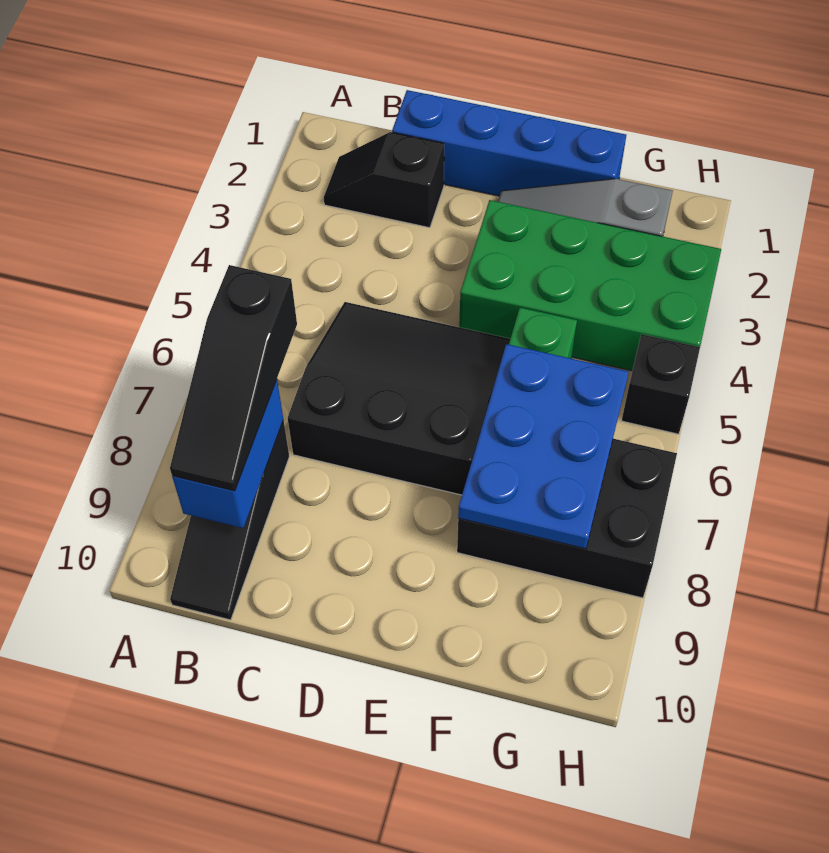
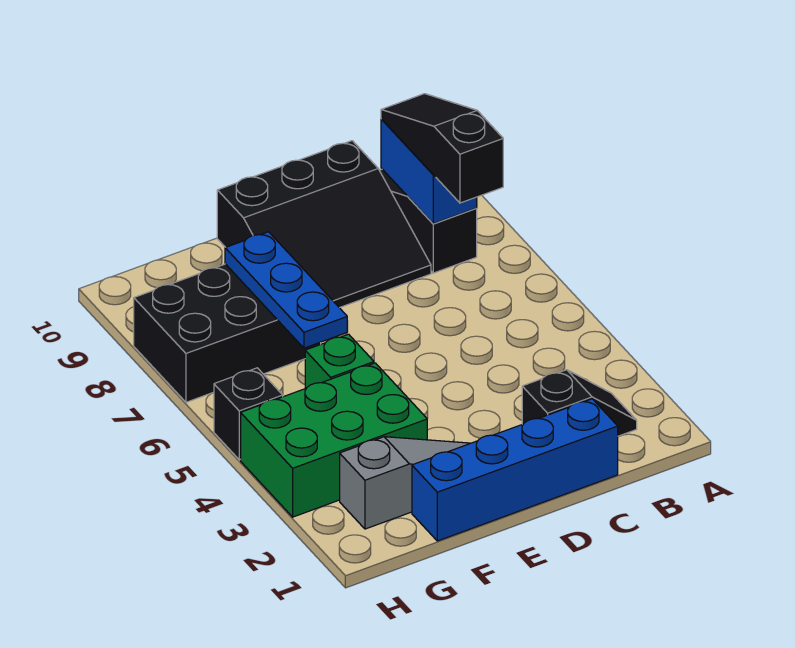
black 3x3 slope [288,302,510,495] -> black 3x3 slope moved to [217,141,431,308]
green 2x4 brick [459,200,721,371] -> green 2x3 brick [241,363,427,517]
blue 2x3 plate [458,344,628,549] -> blue 1x3 plate [225,232,347,348]

